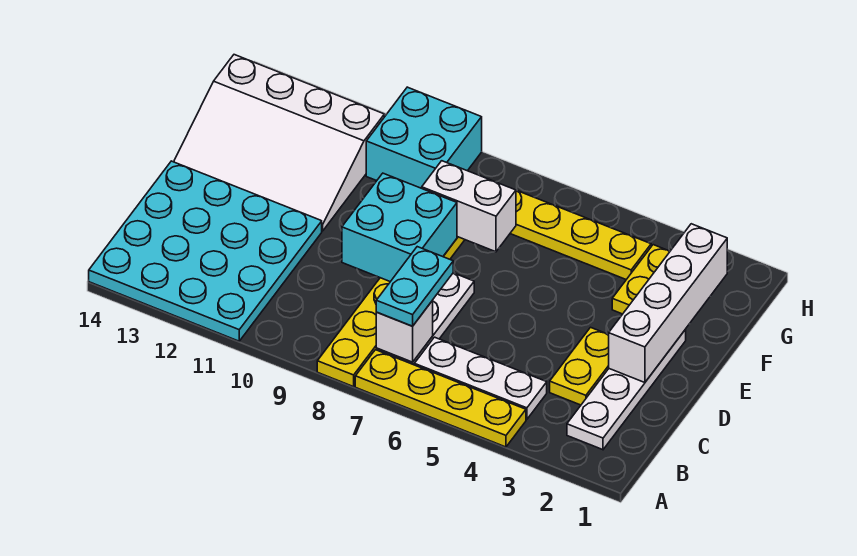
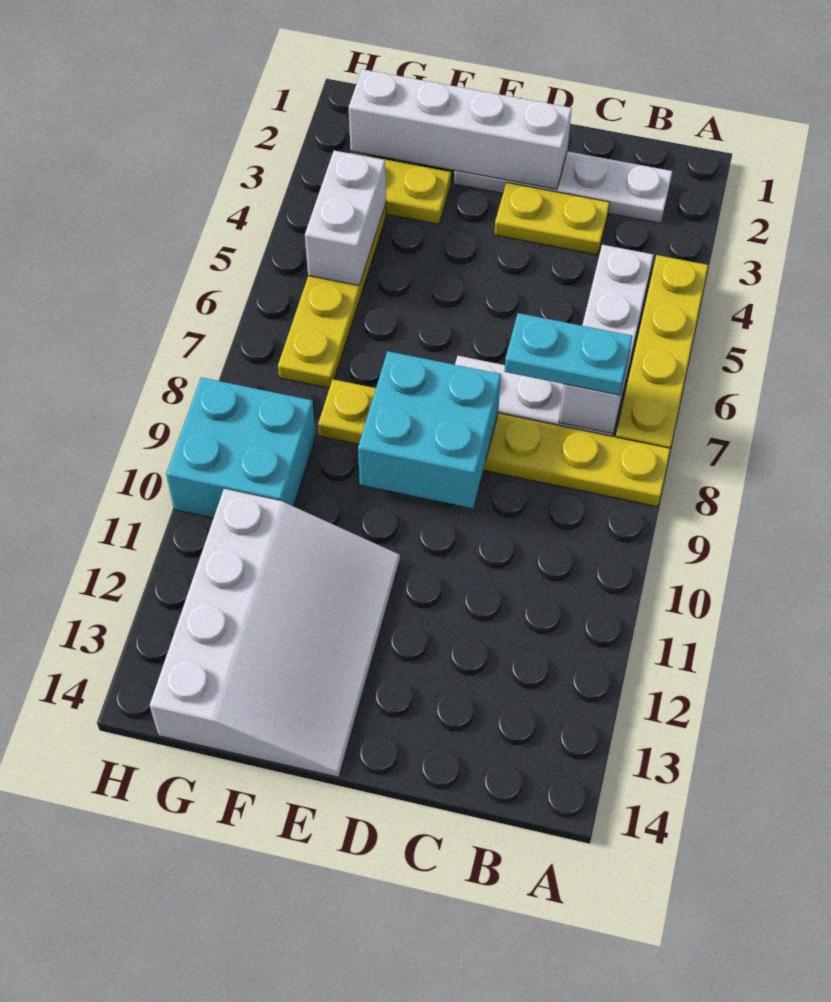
cyan 4x4 plate [89,161,322,341] -> none
white 1x2 brick [422,161,516,252] -> white 1x2 brick moved to [305,151,386,286]

